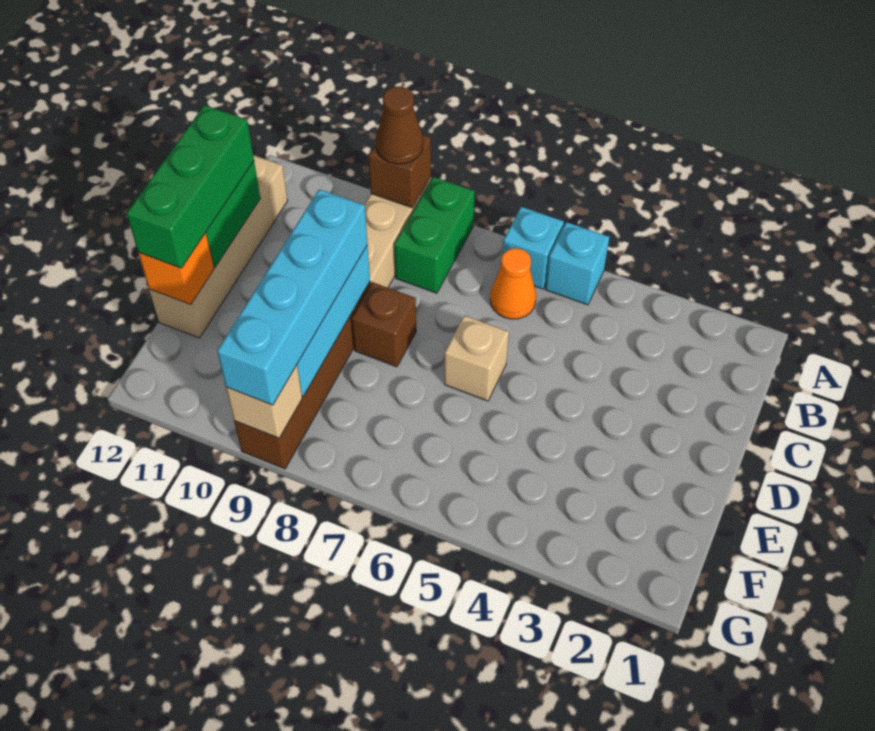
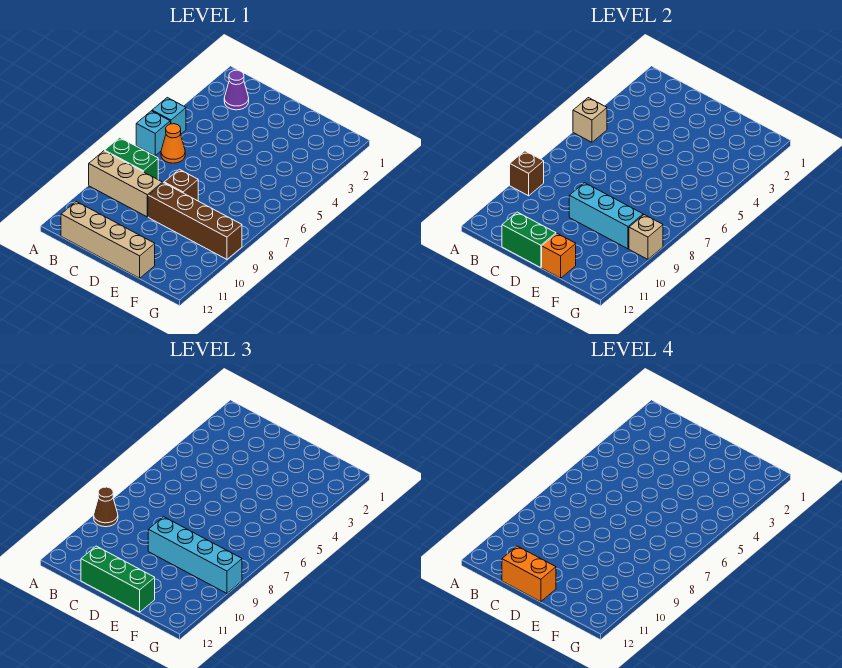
none -> purple 1x1 cone [224,70,249,110]
none -> orange 1x2 brick [502,546,556,602]
tan 1x1 brick [444,316,509,401] -> tan 1x1 brick moved to [573,98,607,142]

